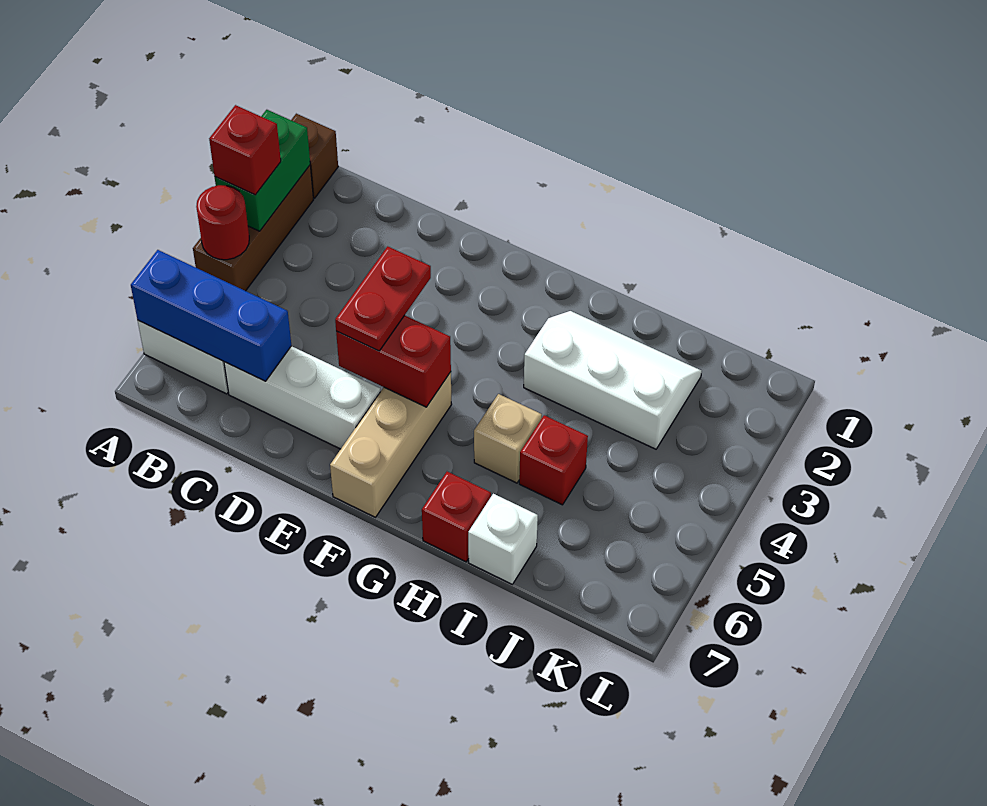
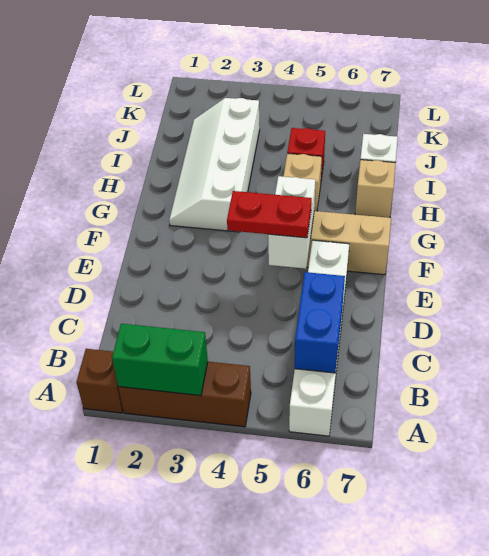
red 1x1 brick [209,105,281,195] -> none
red 1x1 round brick [196,185,249,260] -> none
blue 1x3 brick [131,250,291,381] -> blue 1x2 brick [295,272,345,373]
red 1x2 brick [336,315,451,407] -> white 1x2 brick [268,176,315,269]
white 2x3 slope [524,311,702,449] -> white 2x4 slope [169,98,260,232]
red 1x1 brick [422,472,491,562] -> tan 1x1 brick [355,160,396,218]

